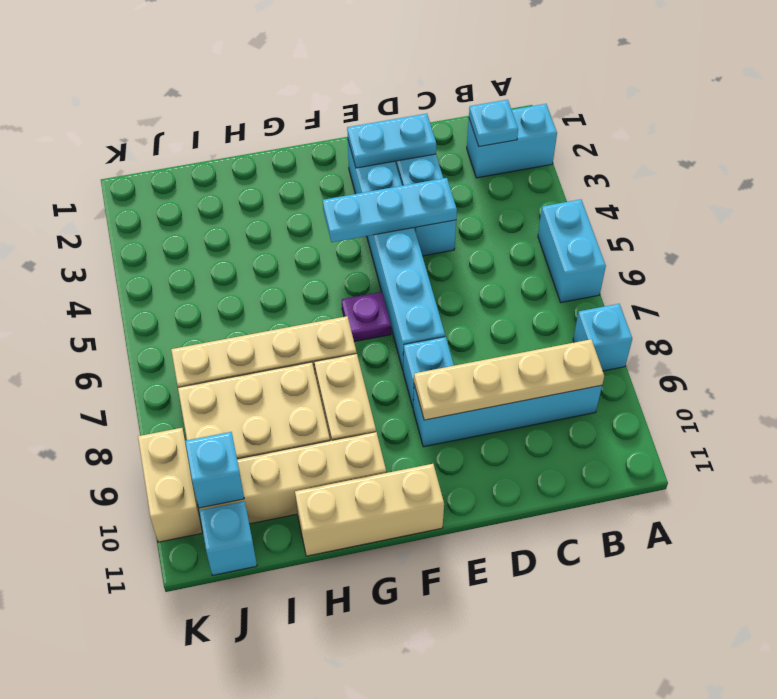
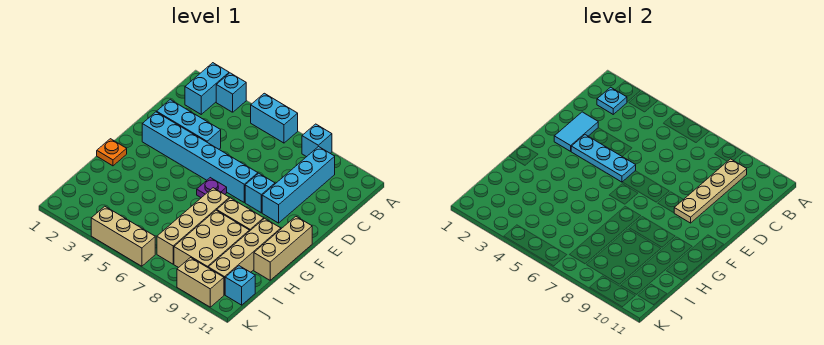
cyan 1x2 plate [347,114,436,168] -> cyan 1x2 tile [554,112,598,151]
cyan 1x3 plate [323,178,457,242] -> cyan 1x3 plate turned to [571,135,636,182]
none -> orange 1x1 plate [97,139,127,166]
cyan 1x1 brick [185,432,244,508] -> cyan 1x1 brick moved to [216,73,246,112]
none -> tan 1x3 brick [91,206,155,266]

